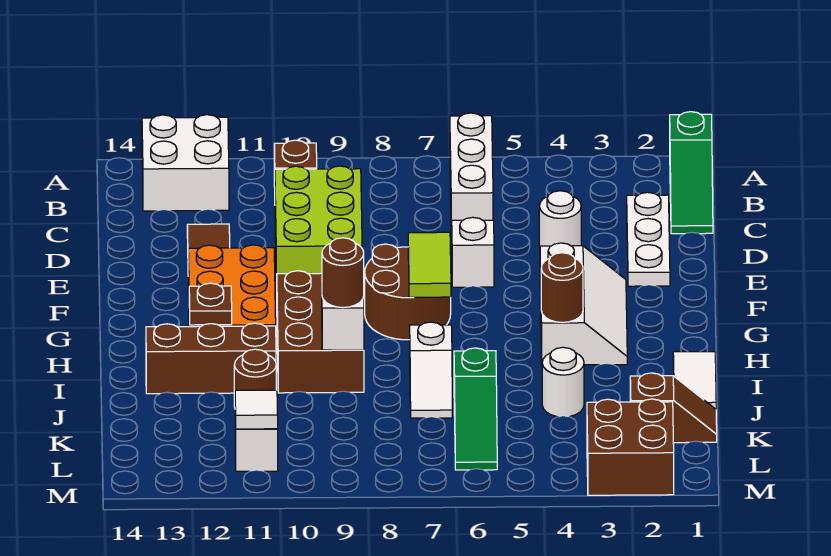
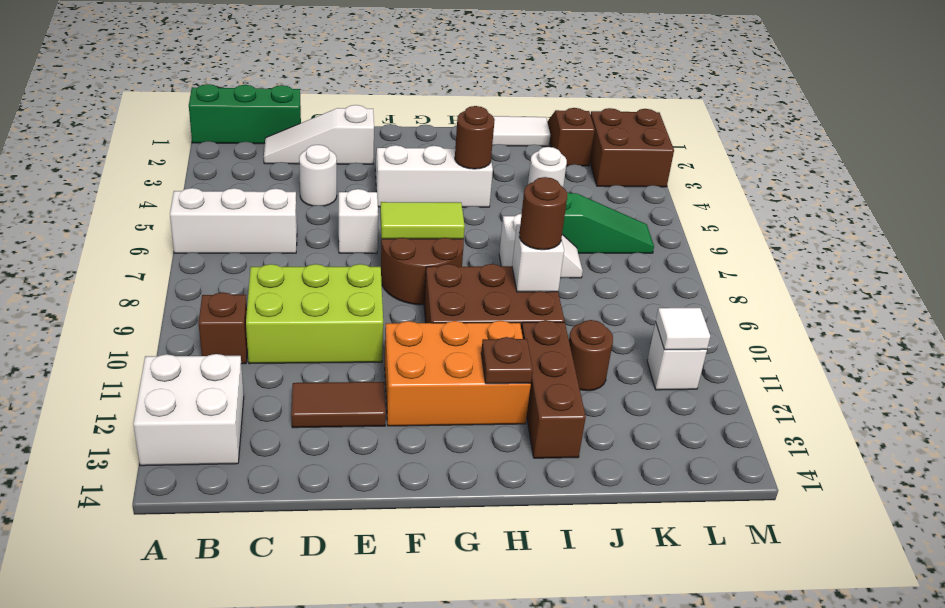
green 1x3 slope [670,112,713,234] -> green 1x3 brick [189,84,301,144]
white 1x3 plate [627,192,670,286] -> white 1x3 slope [264,105,374,164]

